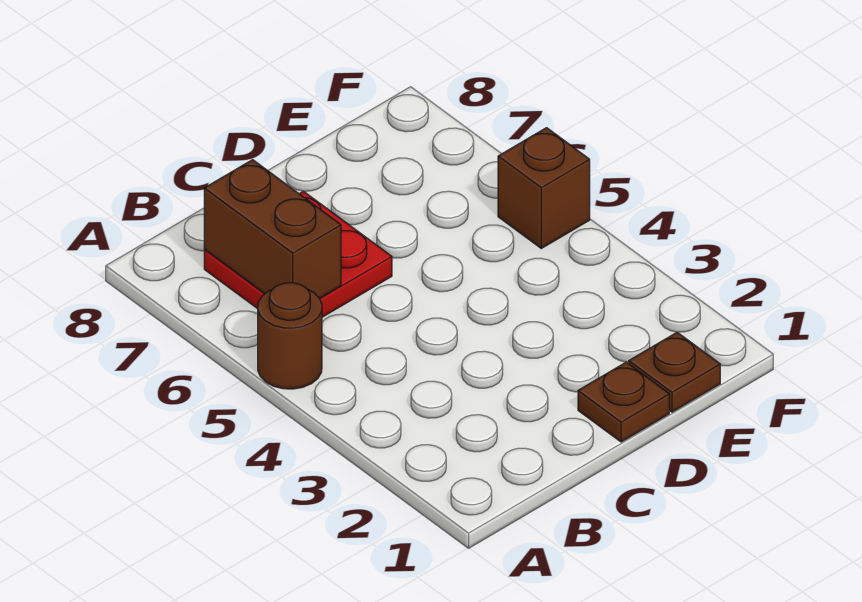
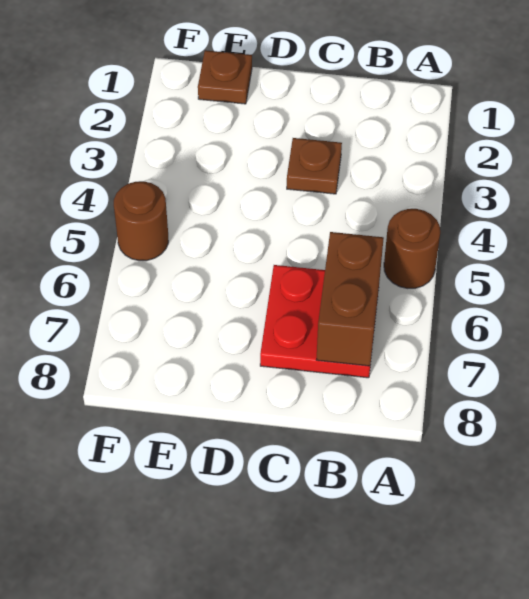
brown 1x1 plate [578,362,669,442] -> brown 1x1 plate moved to [287,138,342,194]
brown 1x1 brick [498,128,590,248] -> brown 1x1 round brick [114,181,168,261]

